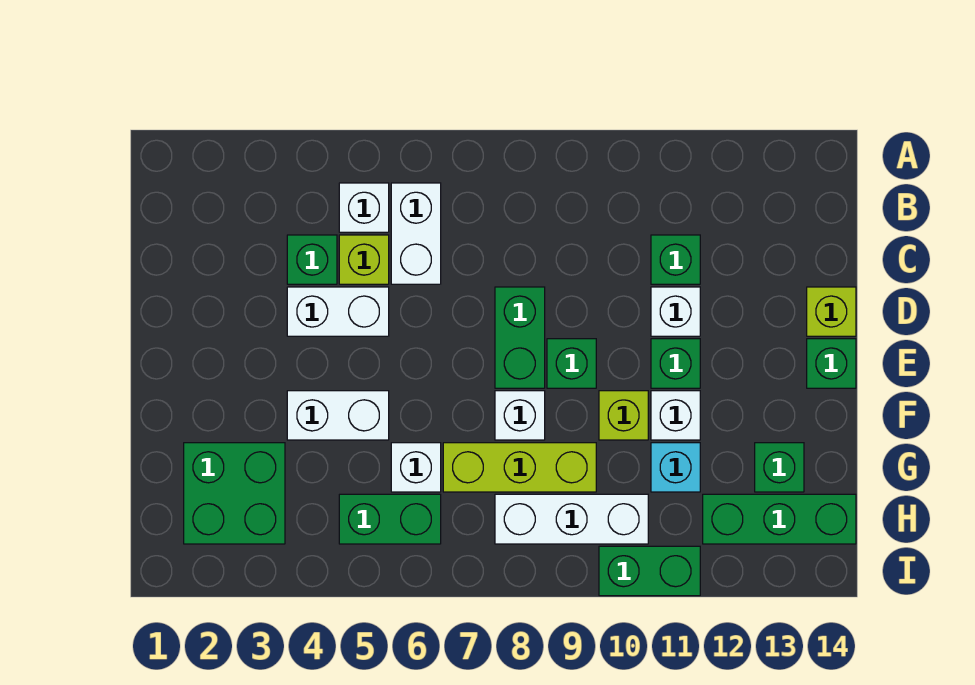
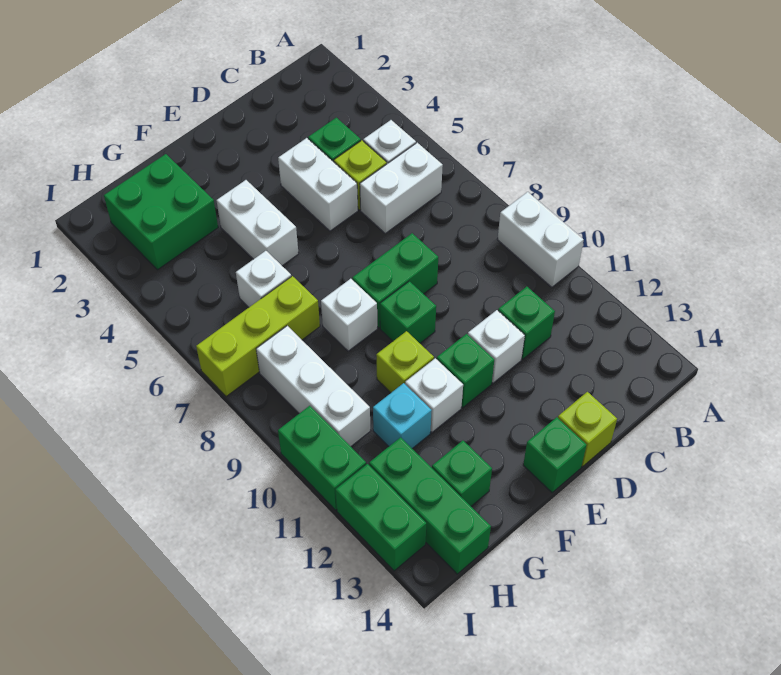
none -> white 1x2 brick [497,192,583,287]
lime 1x3 brick [443,443,596,492] -> lime 1x3 brick turned to [196,276,320,397]
green 1x2 brick [339,494,441,544] -> green 1x2 brick moved to [336,464,426,571]

